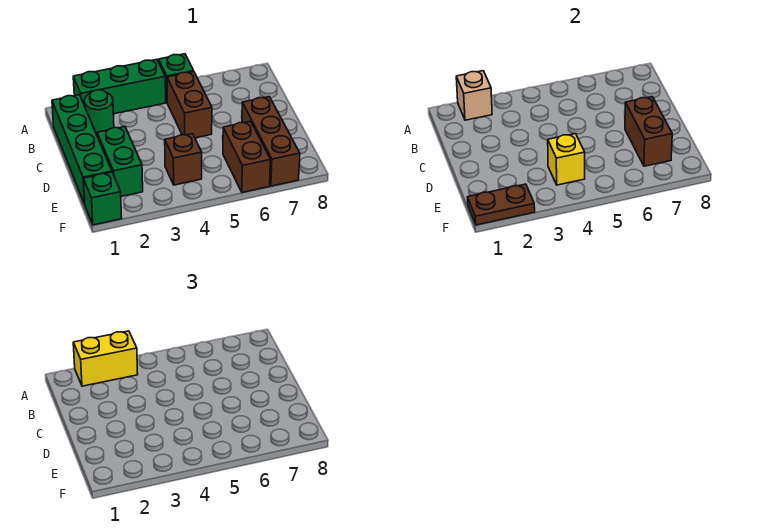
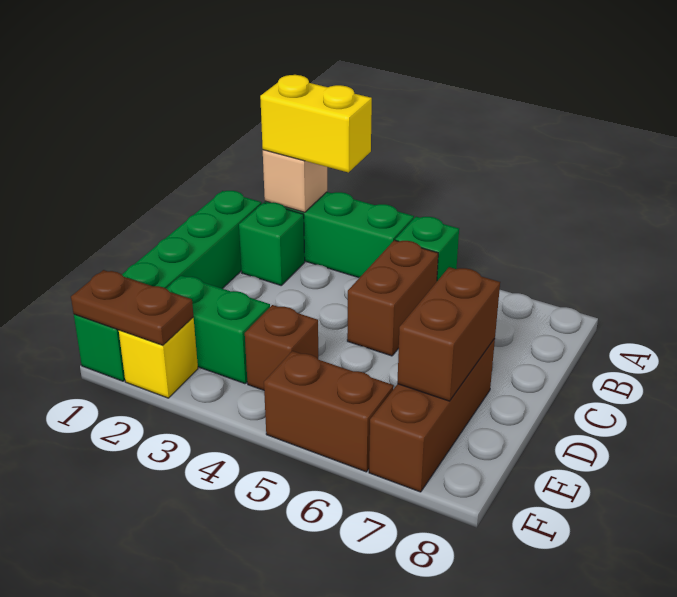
green 1x1 round brick [84,90,114,135] -> green 1x1 brick [239,202,305,285]
green 1x2 brick [97,127,143,196] -> green 1x2 brick turned to [166,275,270,384]
yellow 1x1 brick [548,134,585,185] -> yellow 1x1 brick moved to [119,318,198,398]
brown 1x2 brick [223,121,271,192] -> brown 1x2 brick turned to [264,351,394,472]

